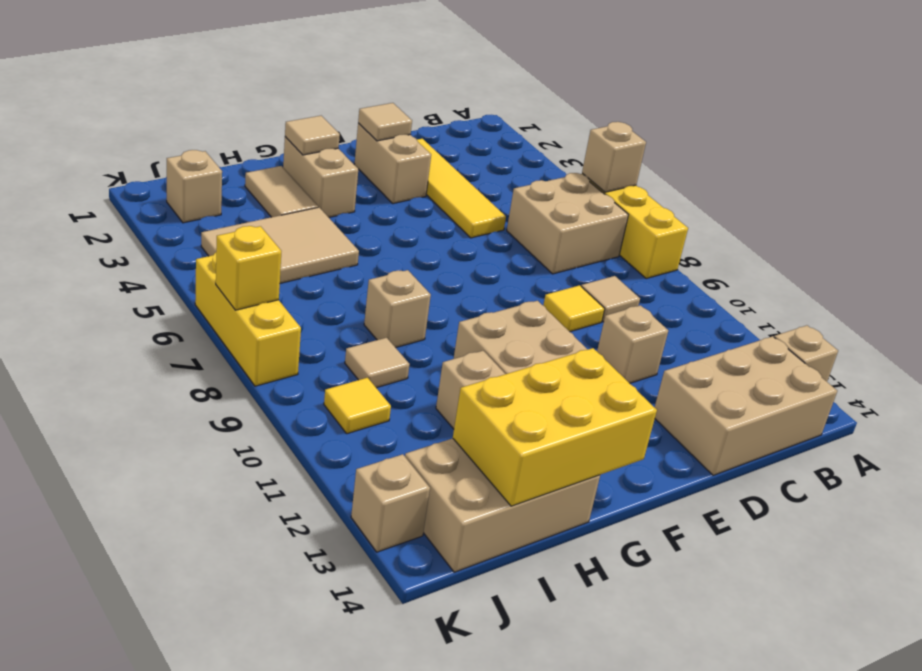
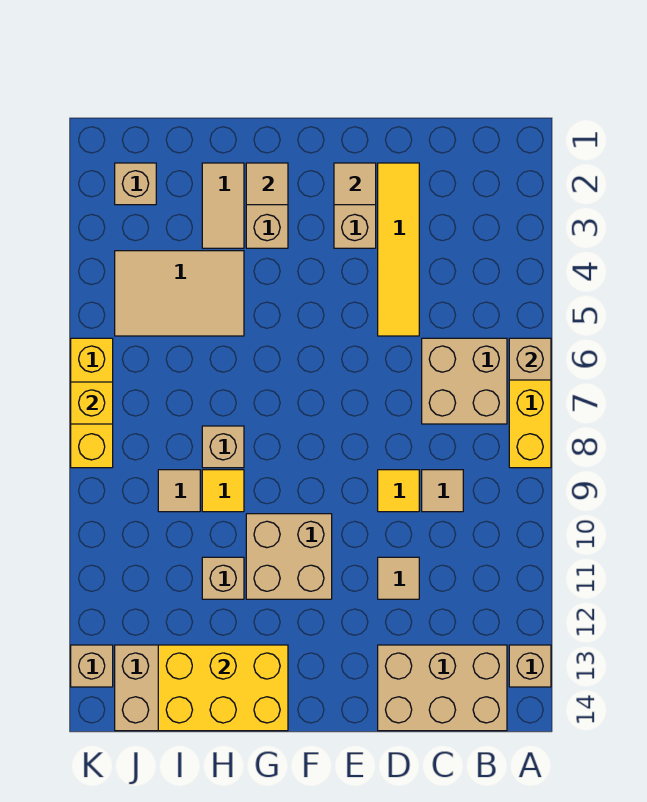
tan 1x1 brick [597,305,668,383] -> tan 1x1 tile [378,557,419,599]
yellow 1x1 tile [324,378,391,434] -> yellow 1x1 tile moved to [202,470,244,512]

